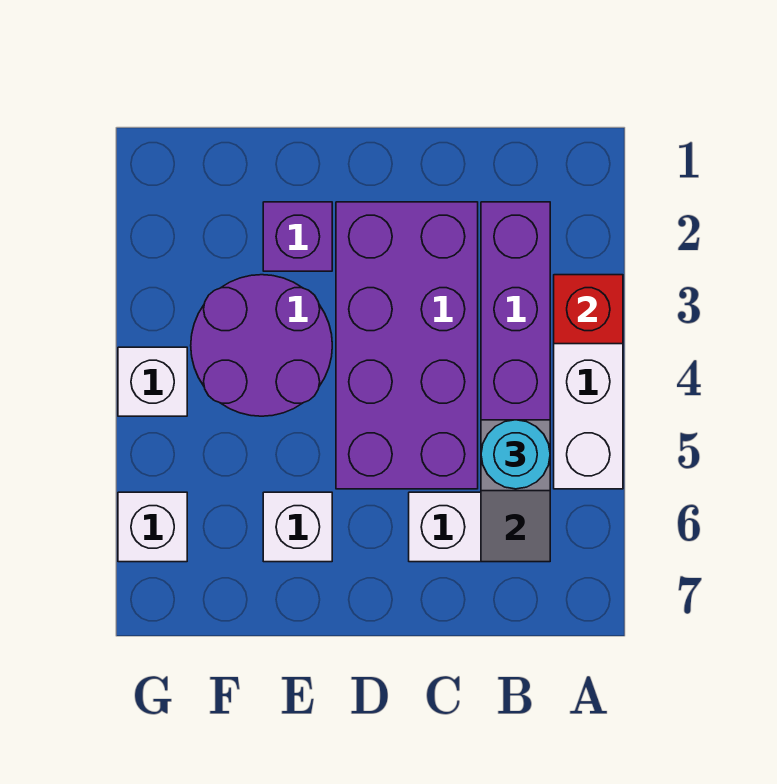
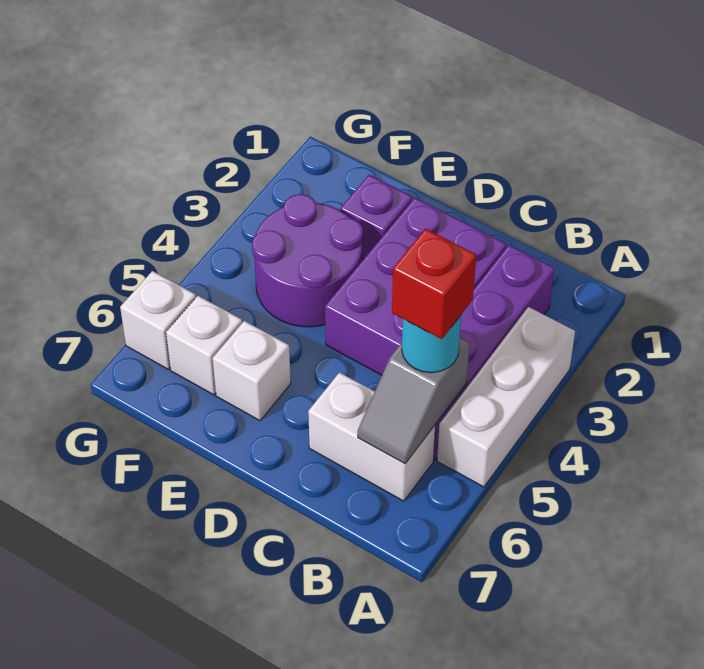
red 1x1 brick [554,275,623,344] -> red 1x1 brick moved to [392,229,476,339]
purple 2x4 brick [336,202,478,489] -> purple 2x3 brick [325,198,506,375]
white 1x1 brick [118,347,187,416] -> white 1x1 brick moved to [166,296,242,395]

